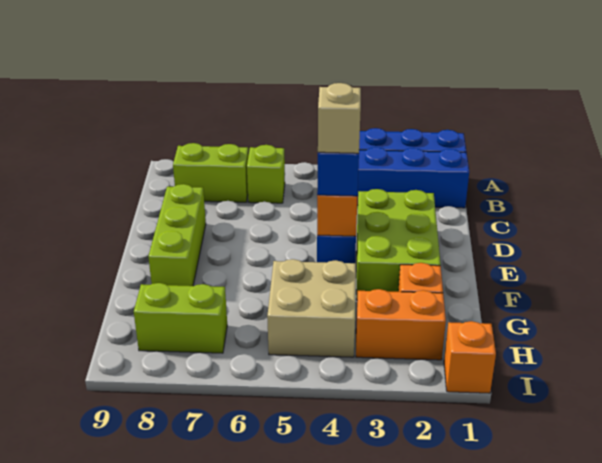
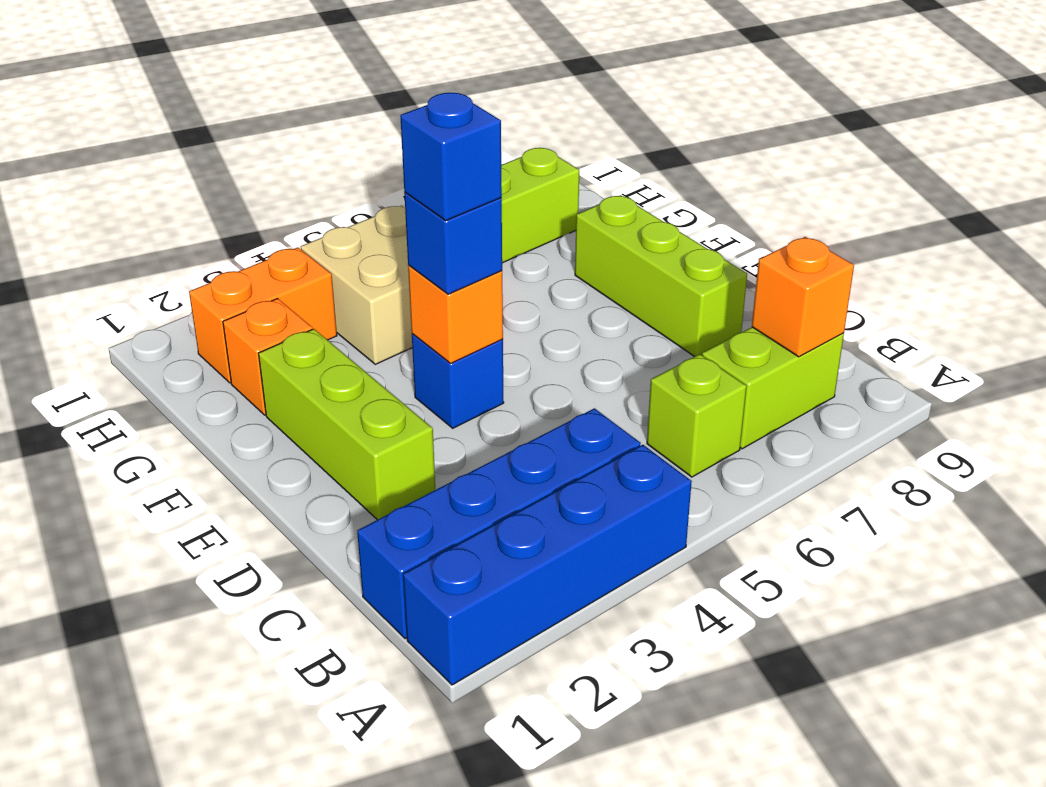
lime 2x3 brick [356,189,441,300] -> lime 1x3 brick [258,329,435,520]
tan 1x1 brick [318,83,361,153] -> blue 1x1 brick [400,93,502,220]
orange 1x1 brick [444,321,496,393] -> orange 1x1 brick moved to [752,237,854,357]

